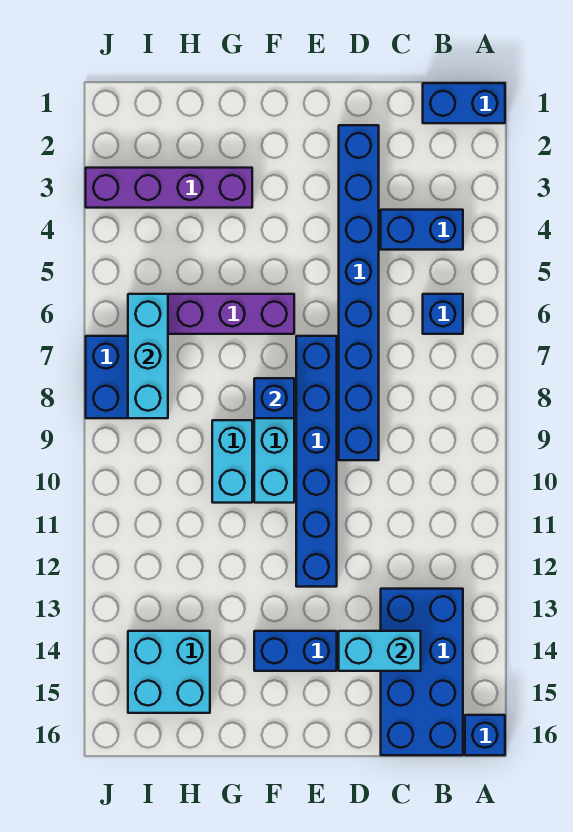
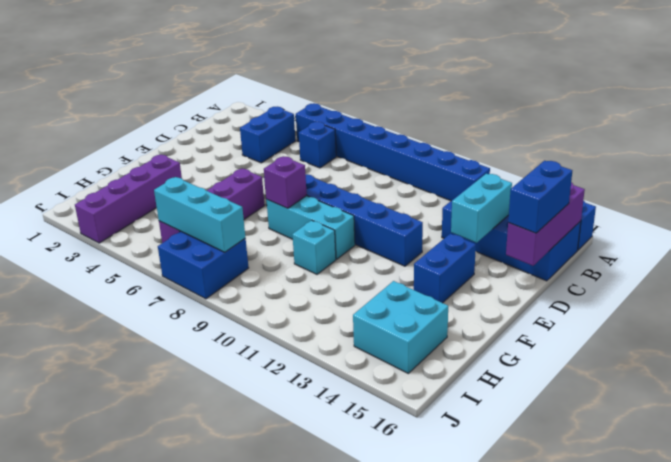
blue 1x2 brick [423,83,505,123] -> blue 1x2 brick moved to [508,161,572,233]
none -> purple 1x3 brick [506,182,585,266]
blue 1x8 brick [339,125,379,460] -> blue 1x8 brick moved to [296,103,490,201]
blue 1x1 brick [254,378,294,418] -> purple 1x1 brick [264,157,307,208]
cyan 1x2 brick [212,420,252,503] -> cyan 1x1 brick [292,220,336,274]

